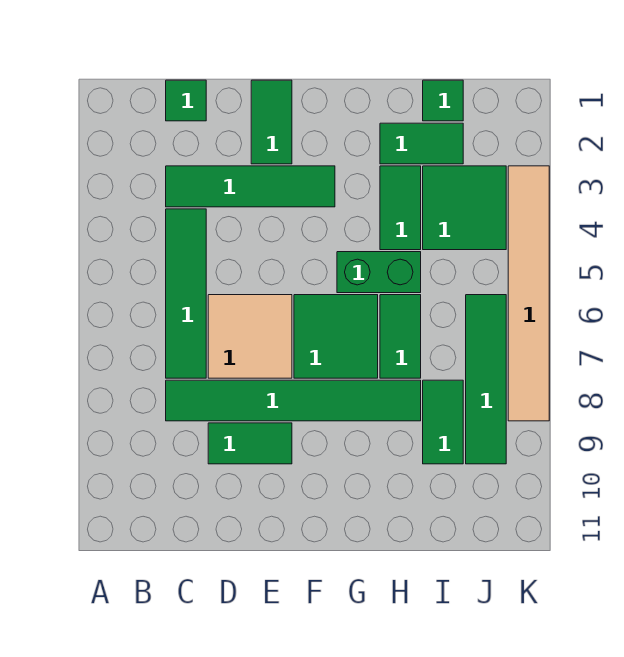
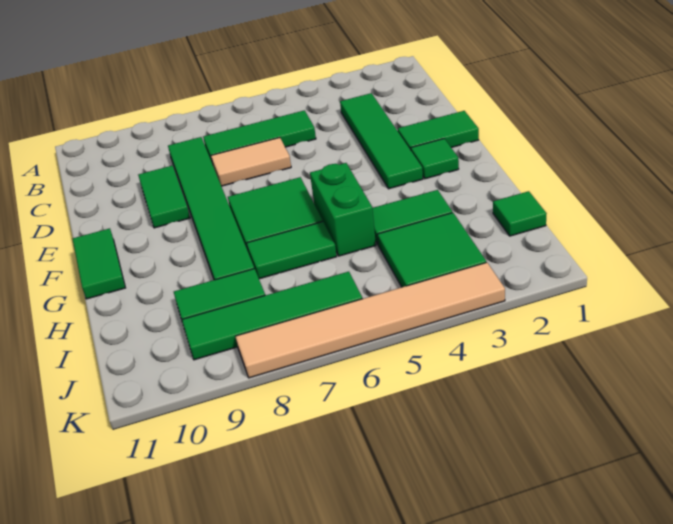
green 1x1 tile [166,80,206,121] -> green 1x1 tile moved to [411,139,459,179]
green 1x4 tile [166,209,206,378] -> green 1x3 tile [203,110,316,162]
tan 2x2 tile [208,295,292,378] -> tan 1x2 tile [211,138,291,186]
green 1x2 tile [380,123,463,164] -> green 1x2 tile moved to [73,228,125,299]

